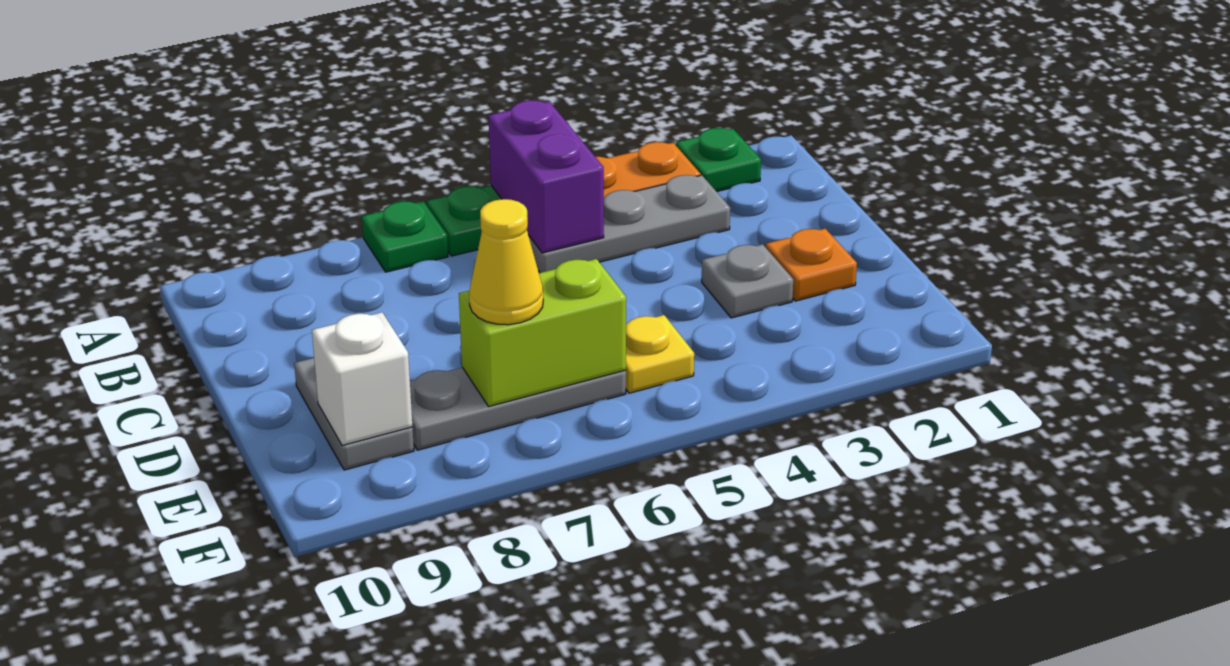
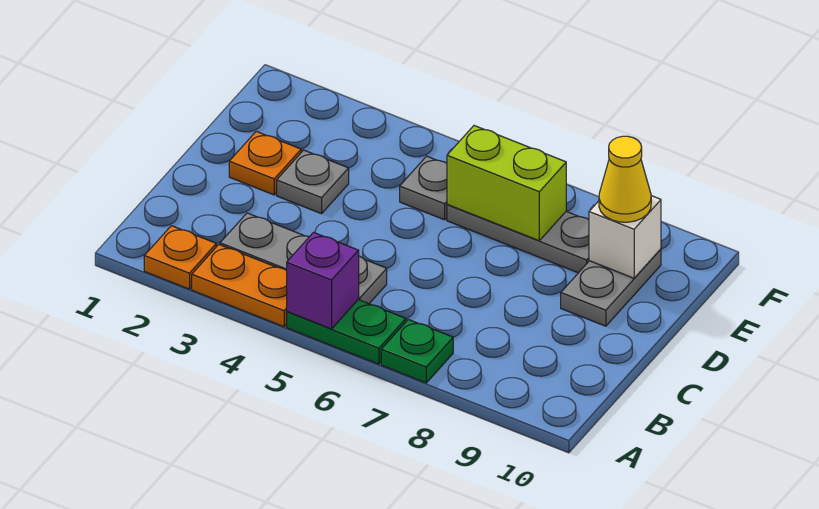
green 1x1 plate [676,128,761,192] -> orange 1x1 plate [144,226,216,289]
purple 1x2 brick [488,100,604,253] -> purple 1x1 brick [287,232,359,329]
yellow 1x1 plate [626,315,694,393] -> grey 1x1 plate [400,156,447,220]
yellow 1x1 cone [469,199,543,325] -> yellow 1x1 cone moved to [599,136,651,222]

